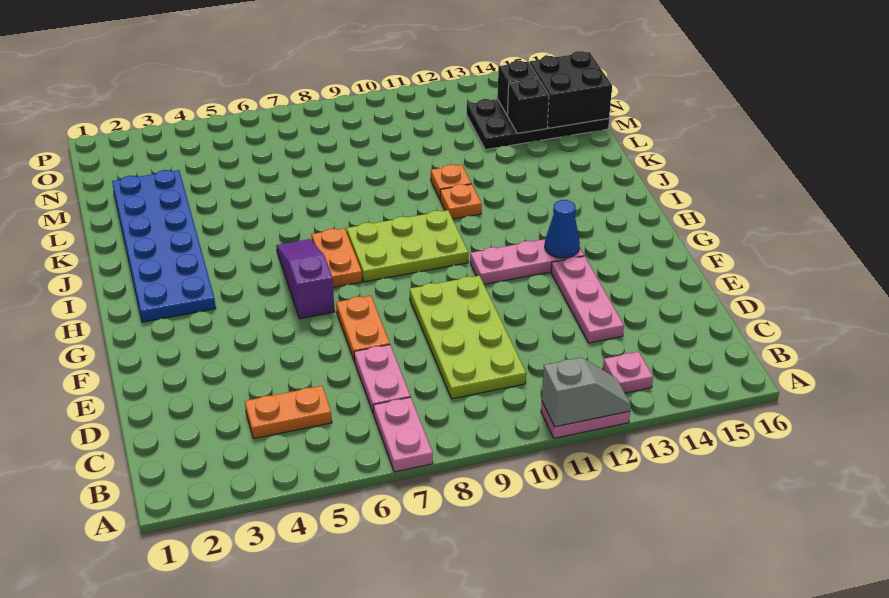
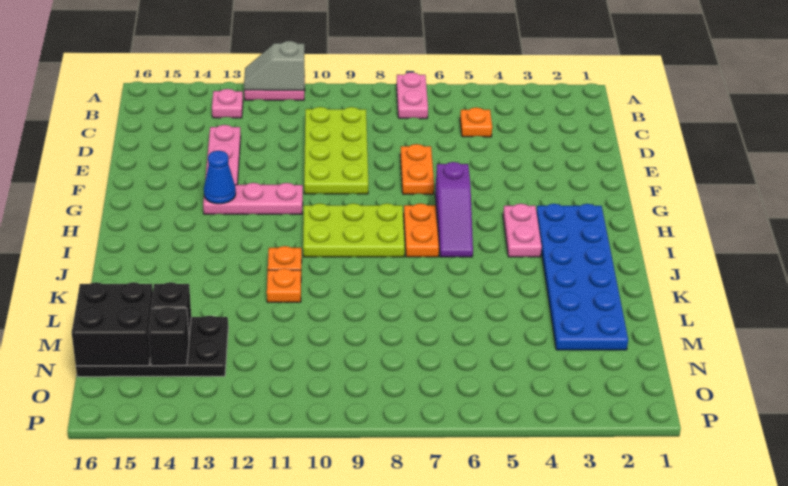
orange 1x2 plate [245,386,332,439] -> orange 1x1 plate [460,107,492,137]
pink 1x2 plate [354,345,411,414] -> pink 1x2 plate moved to [503,204,542,257]

